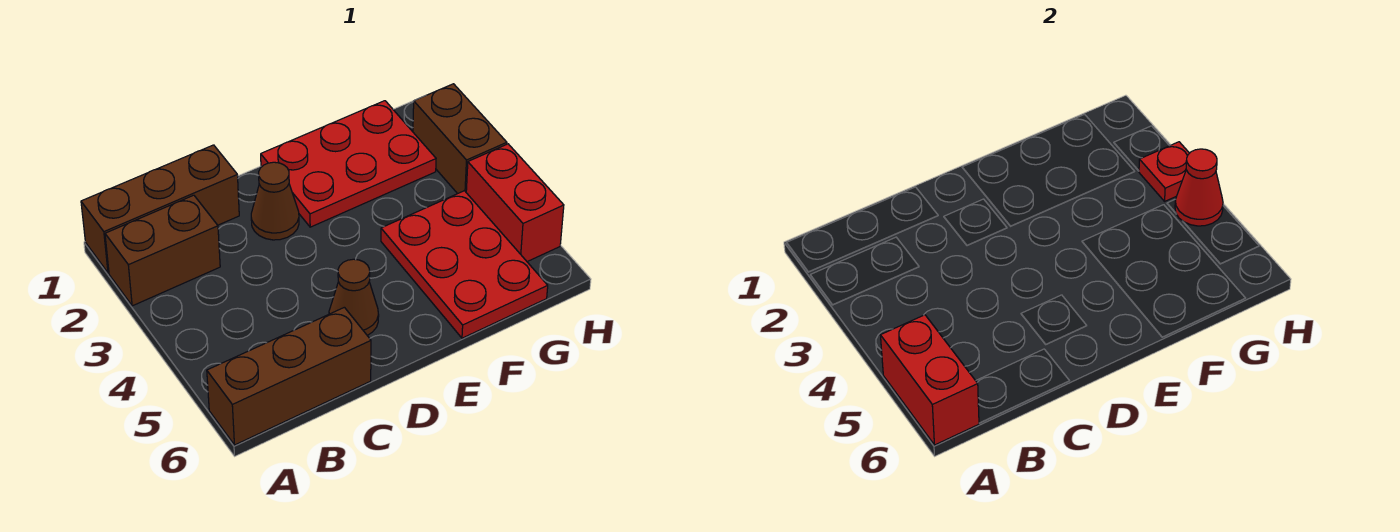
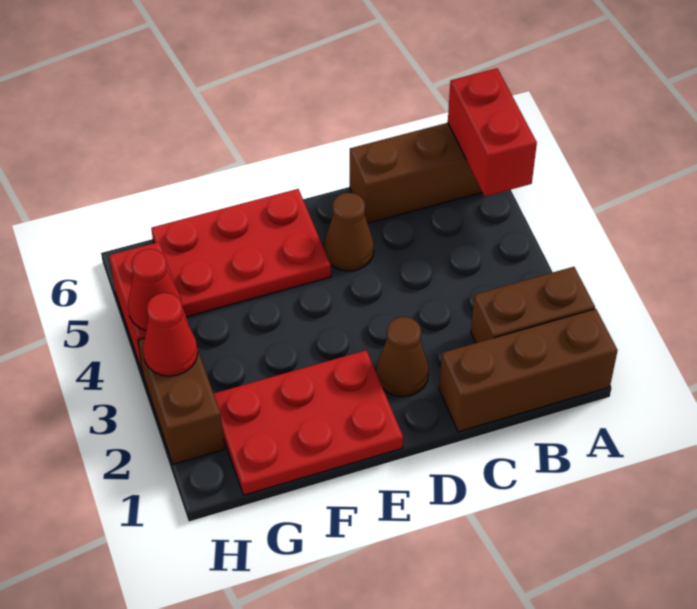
red 2x3 plate [381,191,548,338] -> red 2x3 plate turned to [151,189,331,317]
red 1x1 plate [1139,142,1189,201] -> red 1x1 cone [143,293,198,376]

